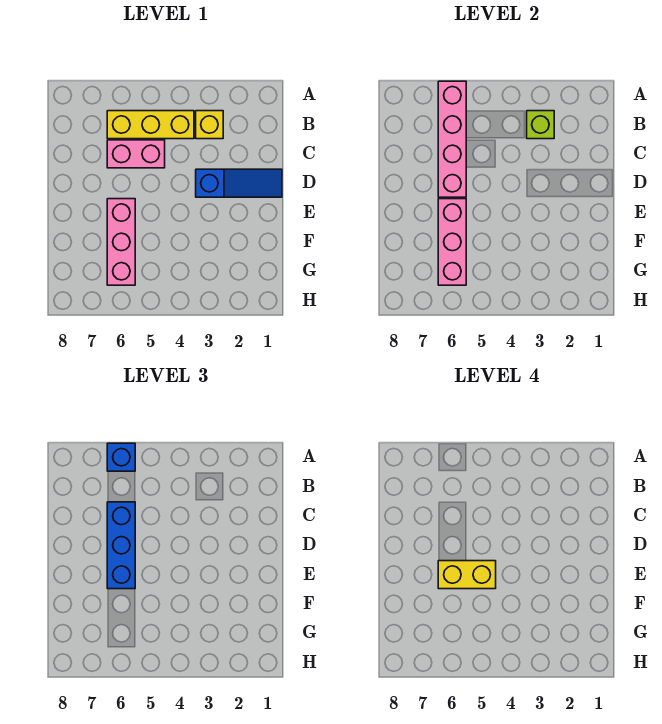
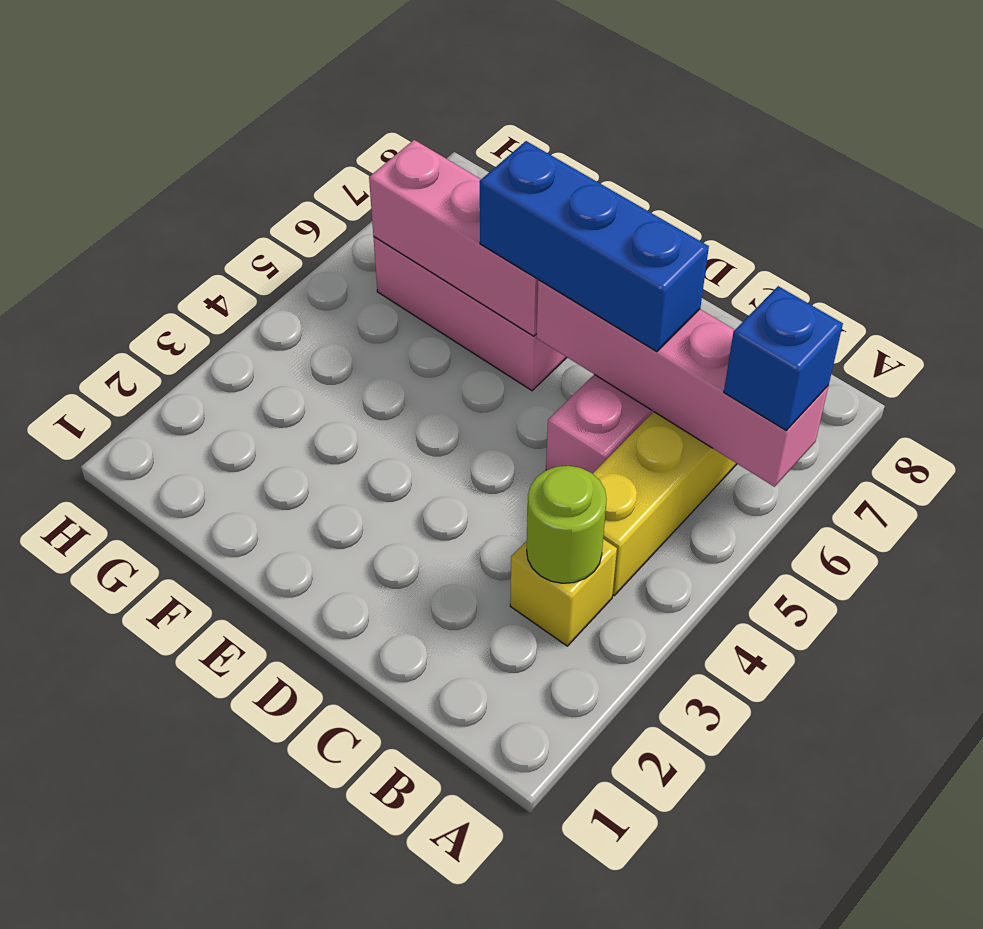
lime 1x1 brick [527,111,554,139] -> lime 1x1 round brick [527,466,607,583]
blue 1x3 slope [196,169,282,197] -> none
yellow 1x2 brick [438,561,496,589] -> none

